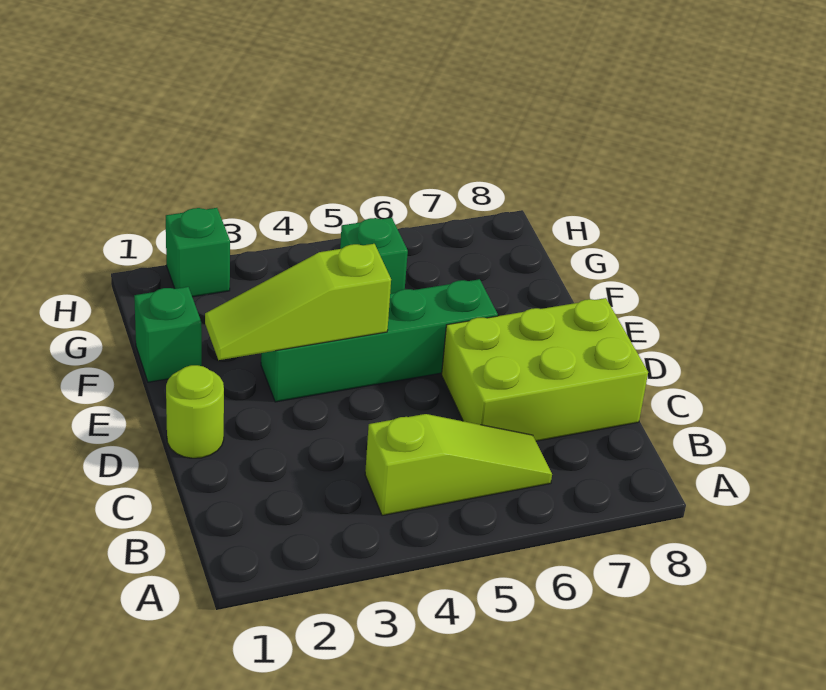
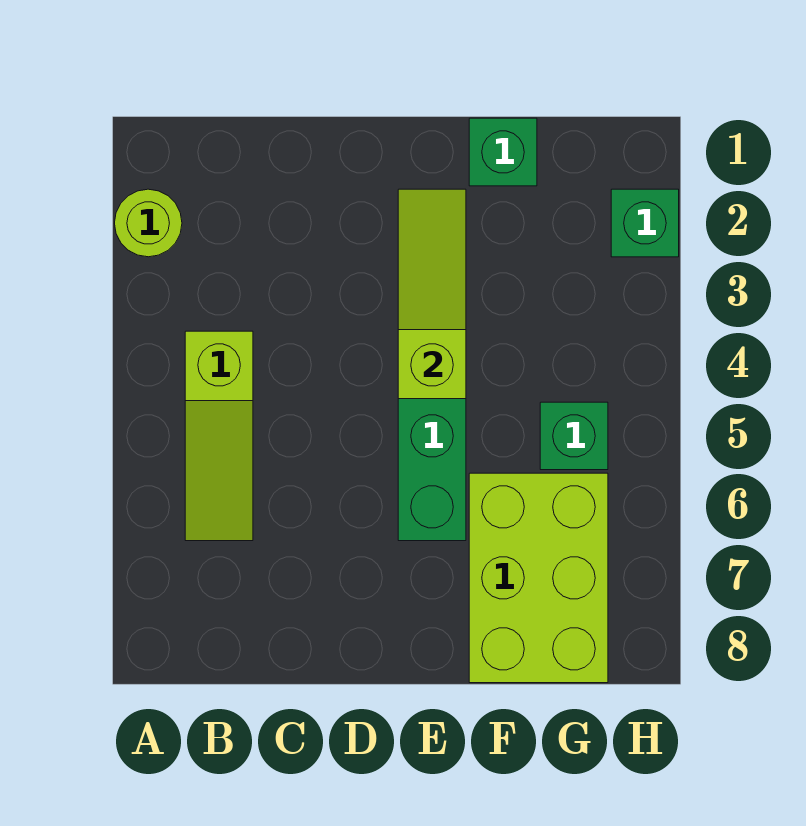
lime 2x3 brick [442,298,648,441] -> lime 2x3 brick moved to [469,473,608,683]
lime 1x1 round brick [166,365,224,458] -> lime 1x1 round brick moved to [115,189,182,257]

